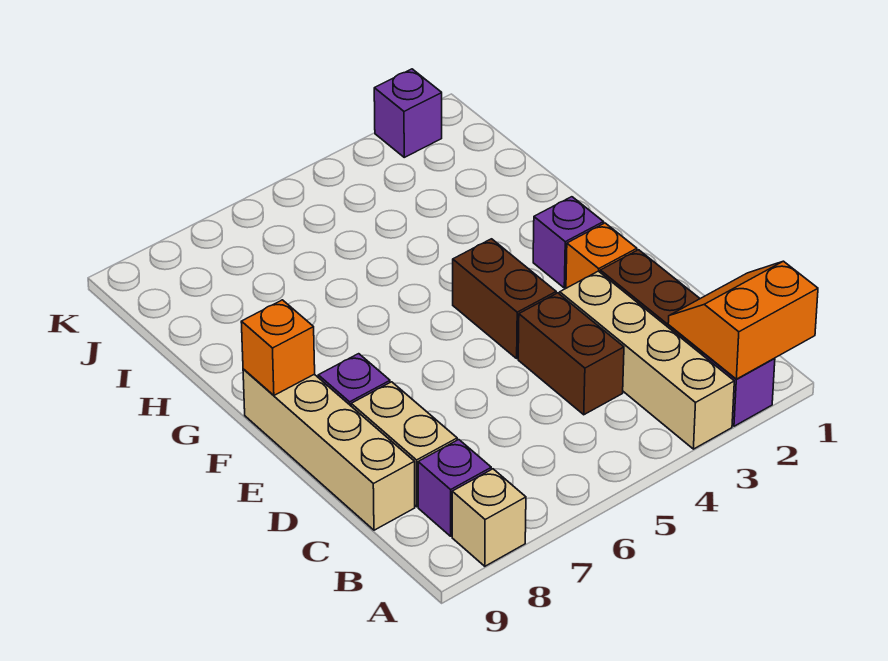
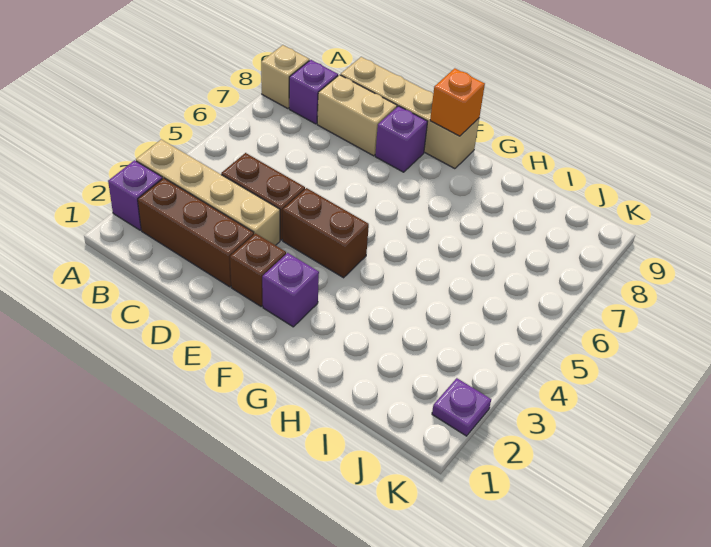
orange 2x2 slope [668,261,818,379] -> none
orange 1x1 brick [566,223,637,288] -> brown 1x1 brick [230,233,286,306]
purple 1x1 brick [374,69,442,157] -> purple 1x1 plate [432,378,491,436]

